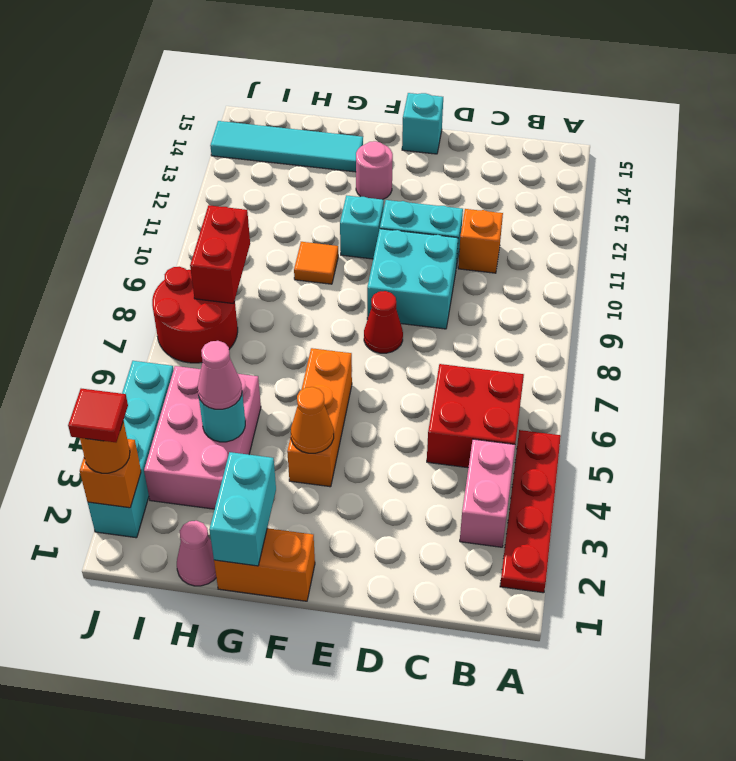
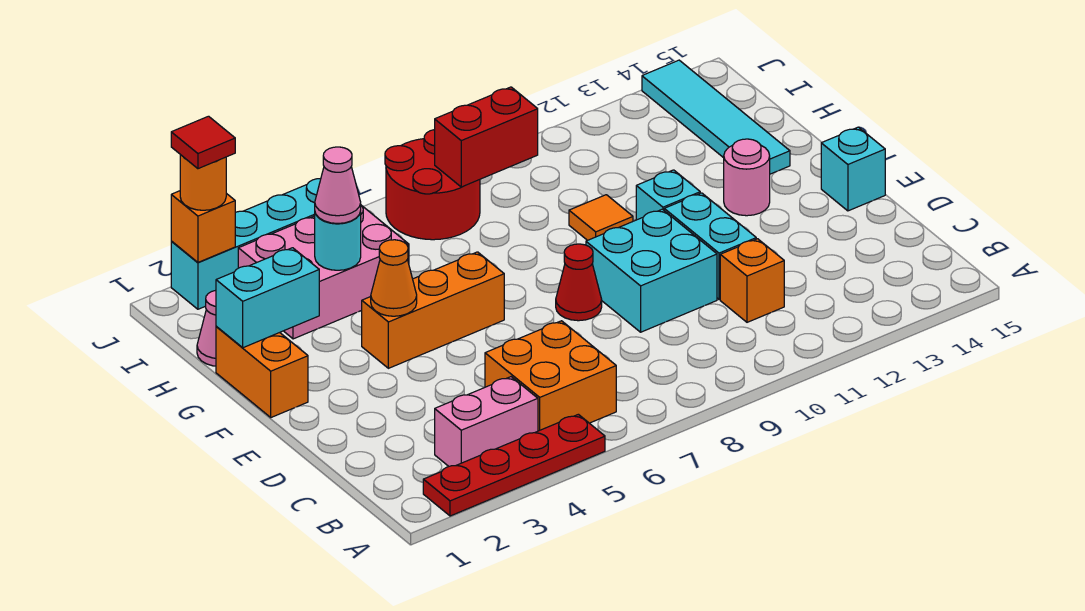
red 2x2 brick [427,364,524,468] -> orange 2x2 brick [485,321,616,431]

